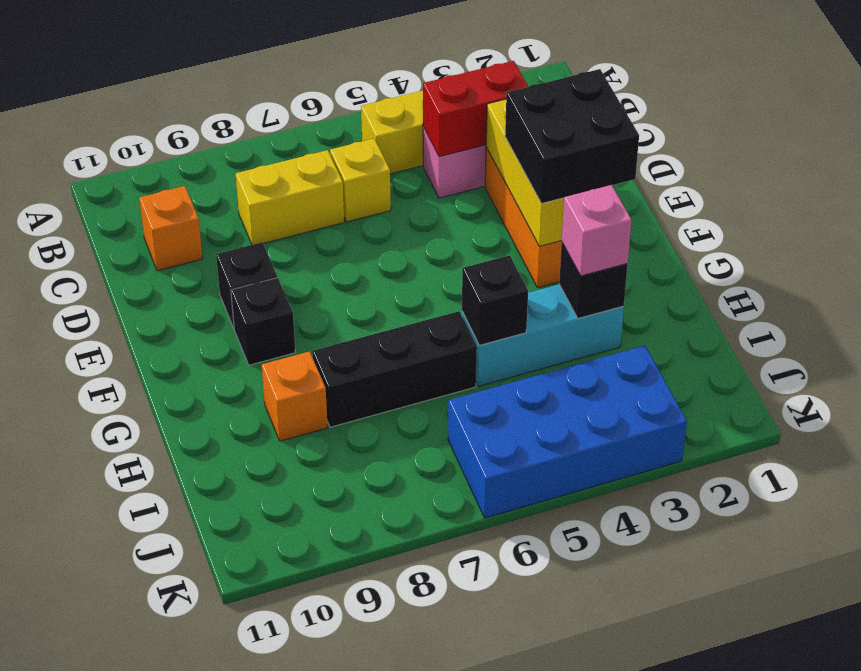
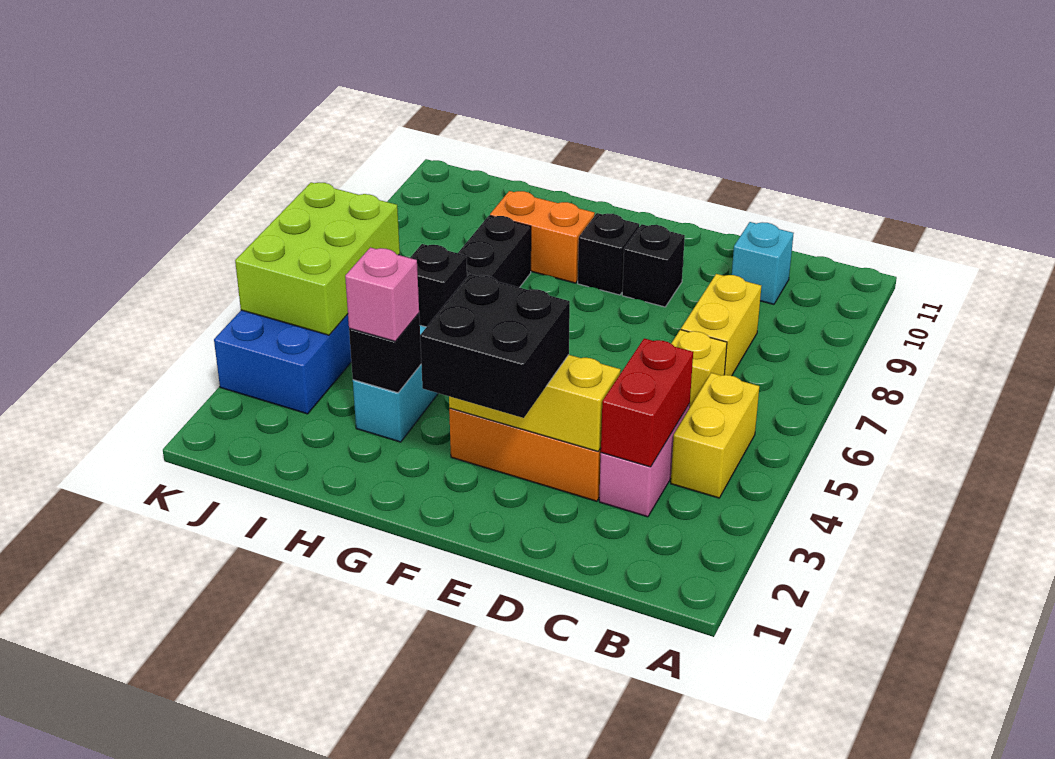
orange 1x1 brick [139,186,203,271] -> cyan 1x1 brick [732,222,794,304]
orange 1x1 brick [262,351,328,441] -> orange 1x2 brick [490,191,595,283]
none -> lime 2x3 brick [235,182,400,335]

